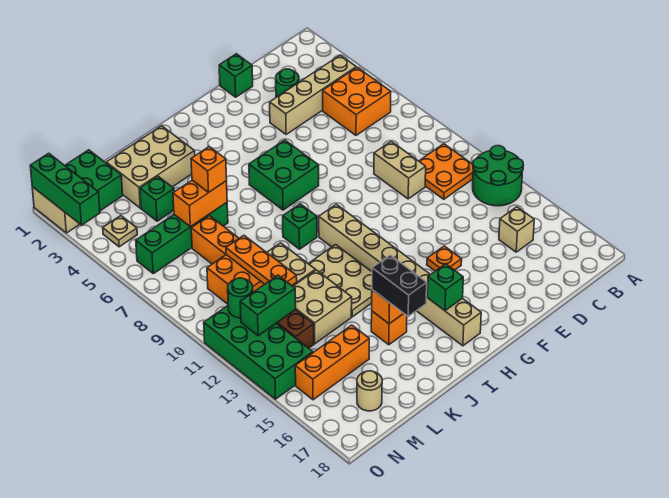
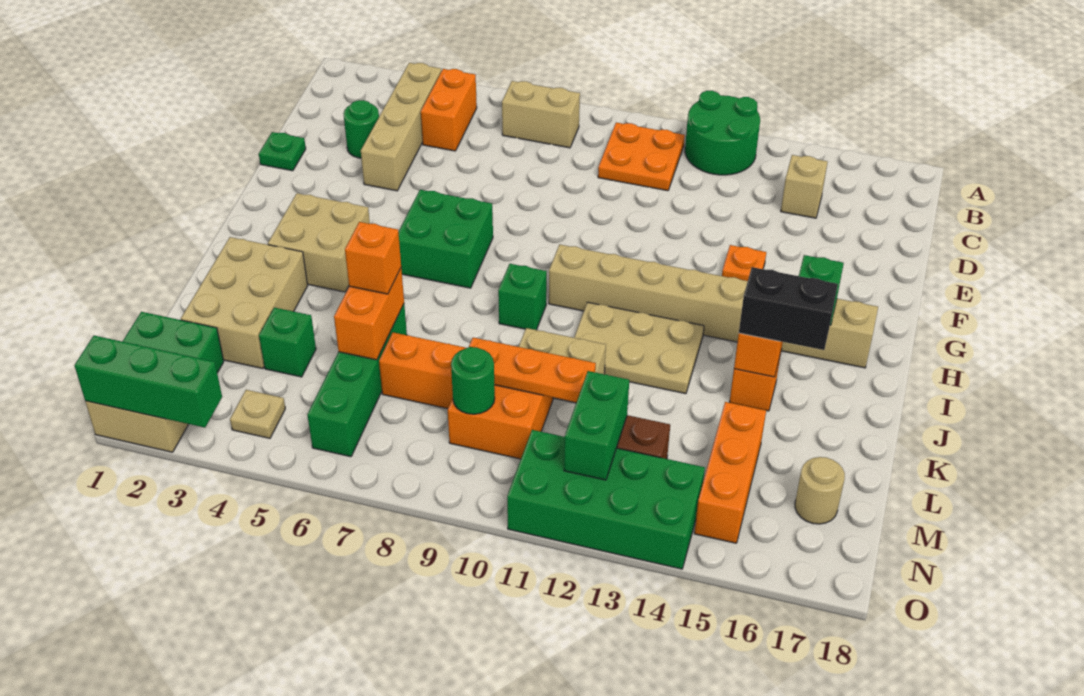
orange 2x2 brick [323,67,391,135] -> orange 1x2 brick [421,69,477,151]
tan 1x2 brick [374,141,426,199] -> tan 1x2 brick moved to [502,81,580,148]
green 1x1 brick [219,54,253,97] -> green 1x1 plate [259,132,306,171]
tan 2x2 brick [293,270,352,344] -> tan 2x2 brick moved to [268,193,370,292]
green 1x1 round brick [228,278,253,318] -> green 1x1 round brick moved to [451,347,495,414]

